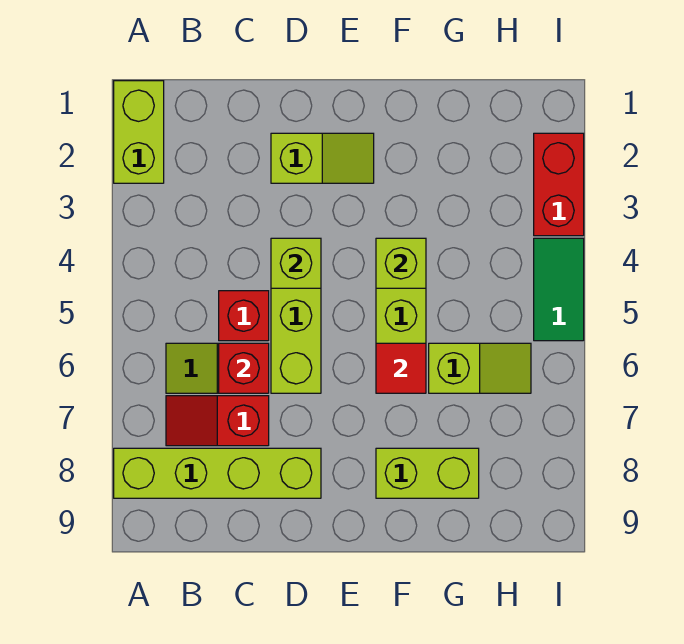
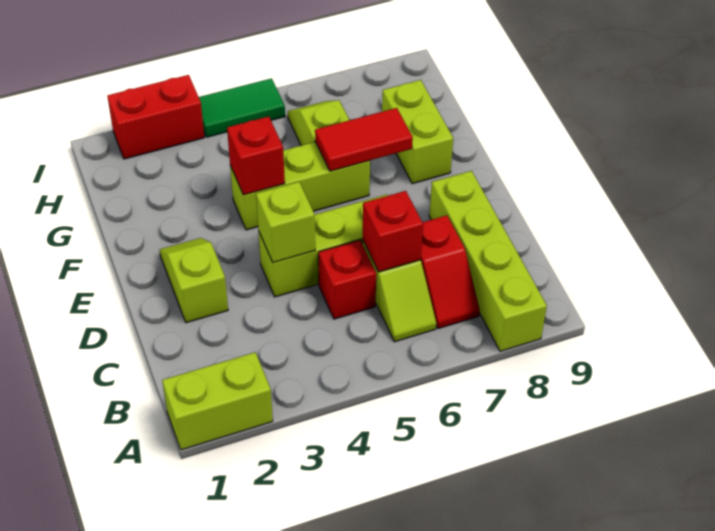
lime 1x1 brick [376,238,426,288] -> red 1x1 brick [227,116,285,195]
red 1x1 tile [376,343,426,393] -> red 1x2 tile [315,108,413,171]

